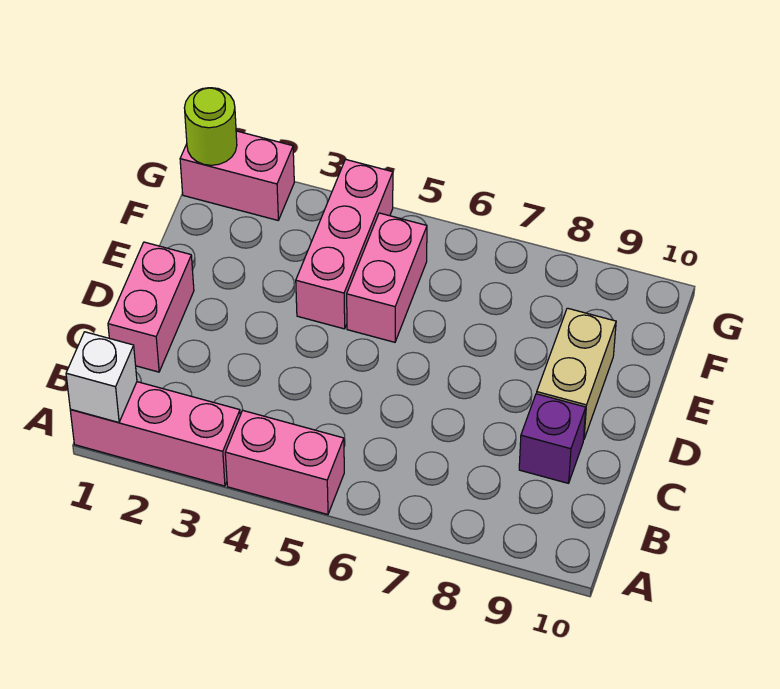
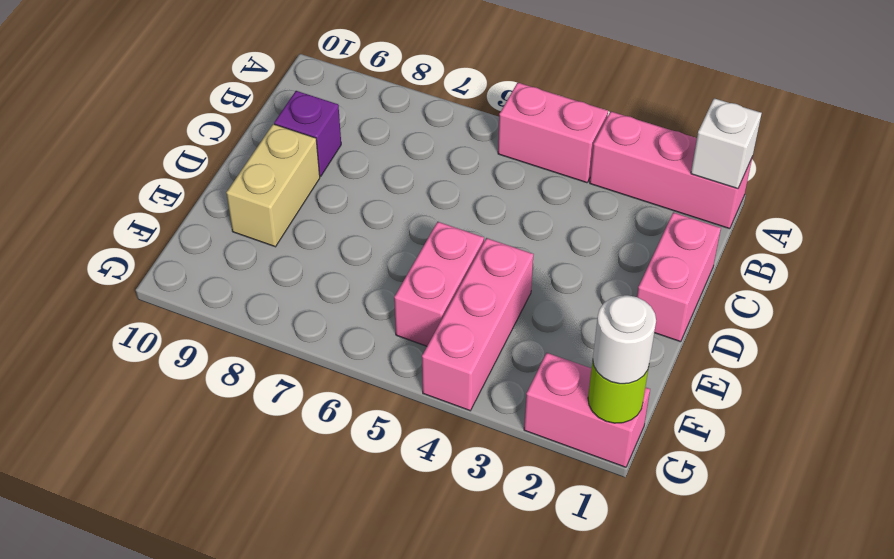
none -> white 1x1 round brick [593,295,656,384]

